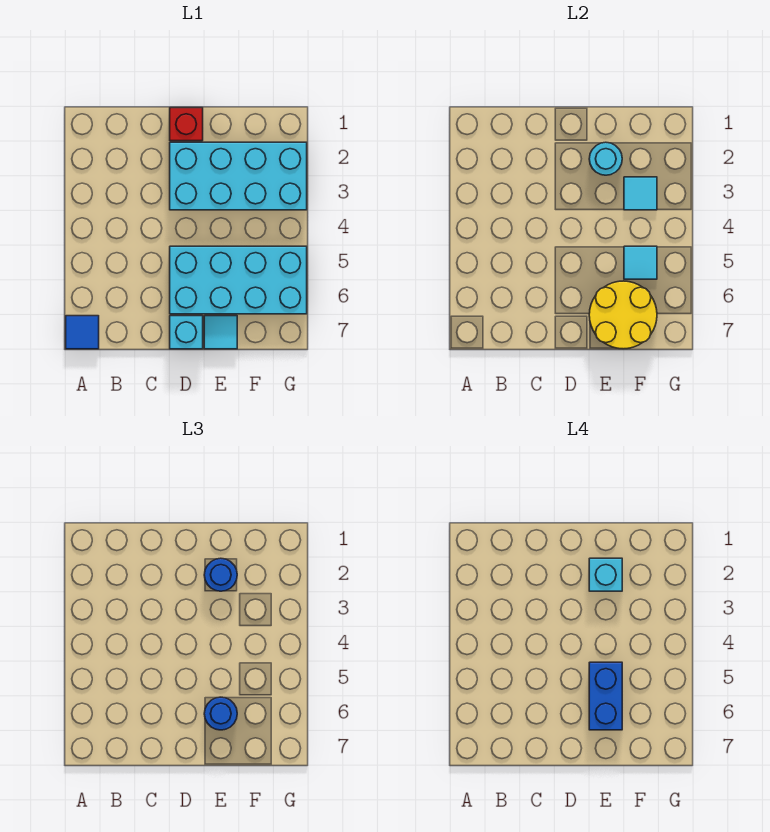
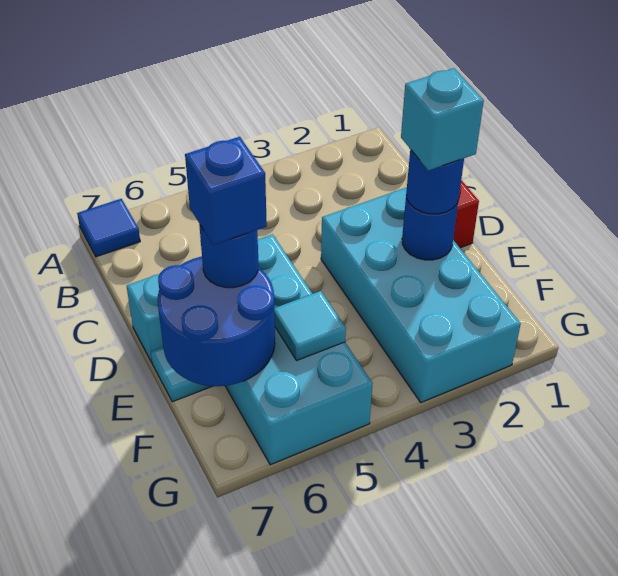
cyan 1x1 round brick [589,142,622,175] -> blue 1x1 round brick [402,195,458,260]
blue 1x2 brick [589,662,622,730] -> blue 1x1 brick [185,137,267,245]
yellow 2x2 round brick [589,281,657,349] -> blue 2x2 round brick [158,256,275,386]
cyan 1x1 tile [624,177,657,210] -> none

